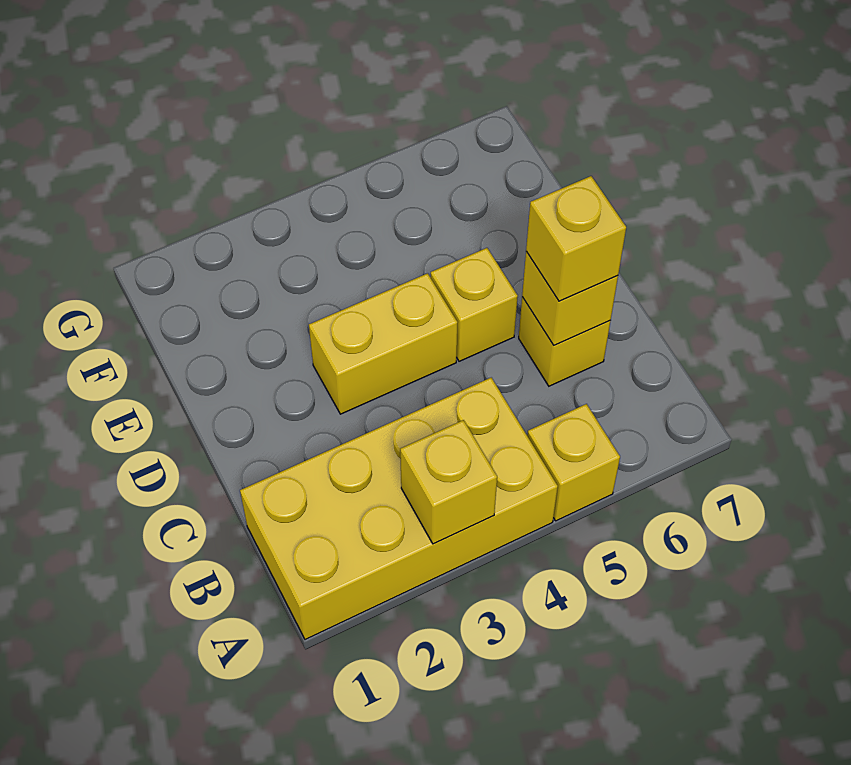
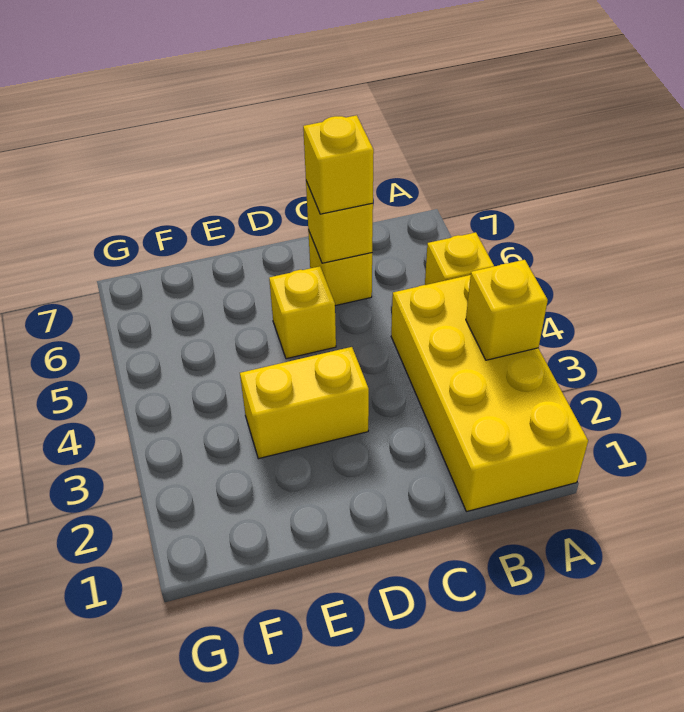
yellow 1x2 brick [309,273,458,414] -> yellow 1x2 brick turned to [240,347,369,459]

